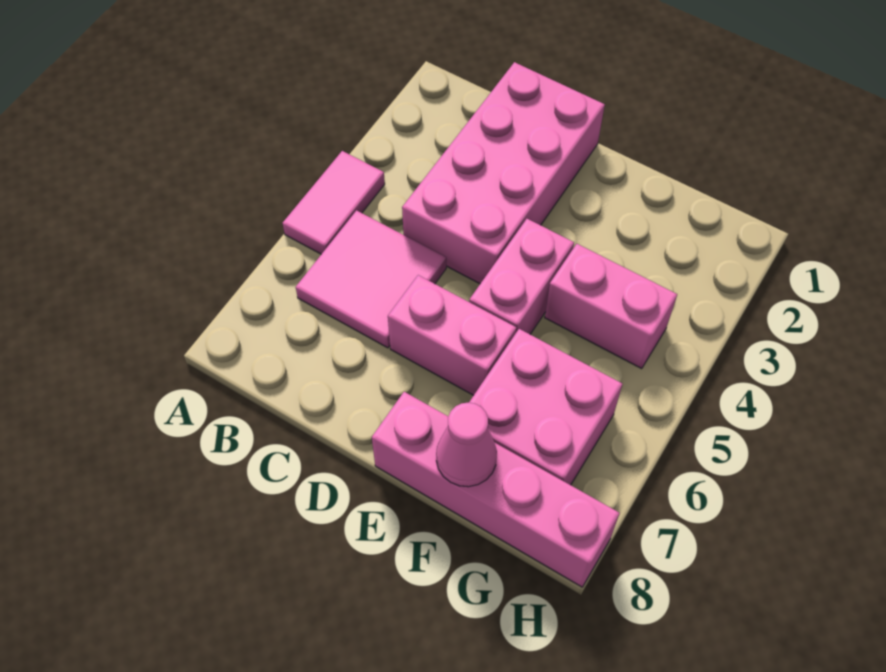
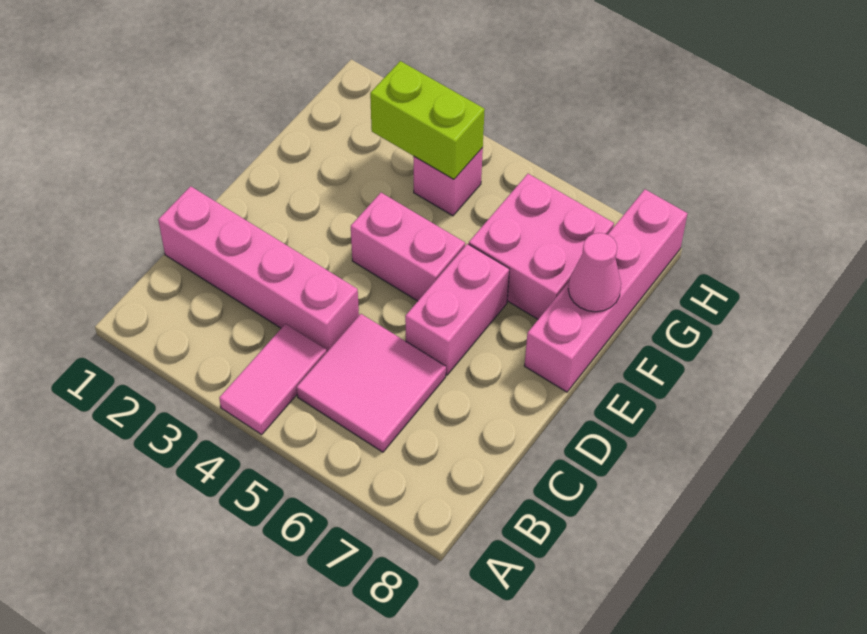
pink 1x2 tile [283,151,385,254] -> pink 1x2 tile turned to [219,324,326,434]
pink 2x4 brick [402,62,605,284] -> pink 1x4 brick [158,186,359,353]
pink 1x2 brick [545,244,677,369] -> pink 1x1 brick [413,148,483,216]
none -> lime 1x2 brick [370,61,485,179]

